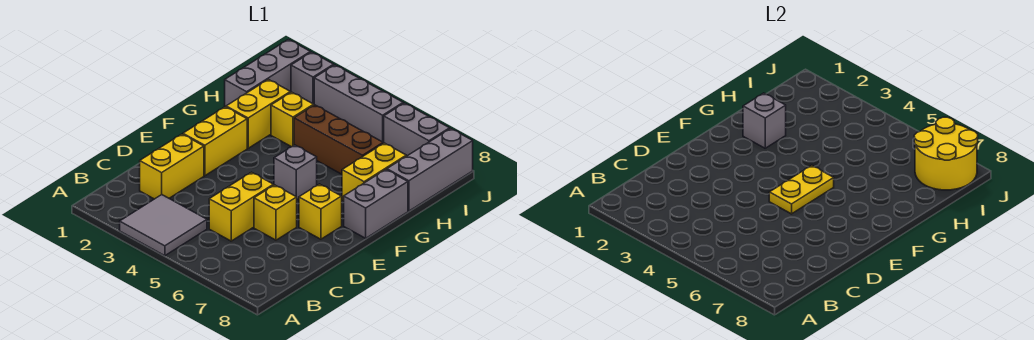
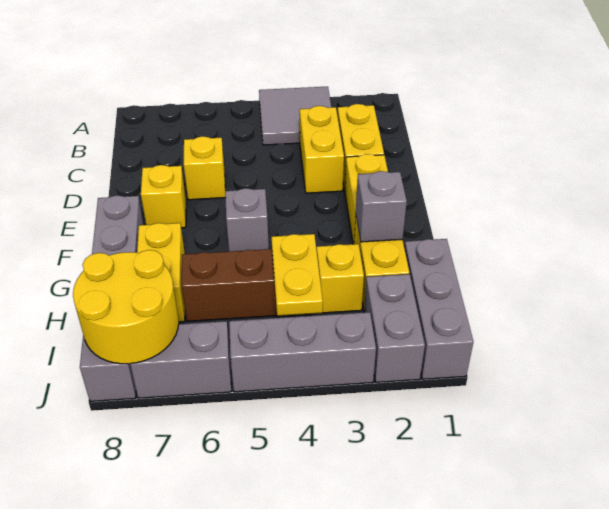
yellow 1x2 brick [209,172,274,241] -> yellow 1x2 brick moved to [300,106,344,193]
yellow 1x2 plate [769,165,834,214] -> yellow 1x2 plate moved to [272,234,323,316]
grey 1x1 brick [291,52,334,104] -> grey 1x2 brick [364,274,425,382]

